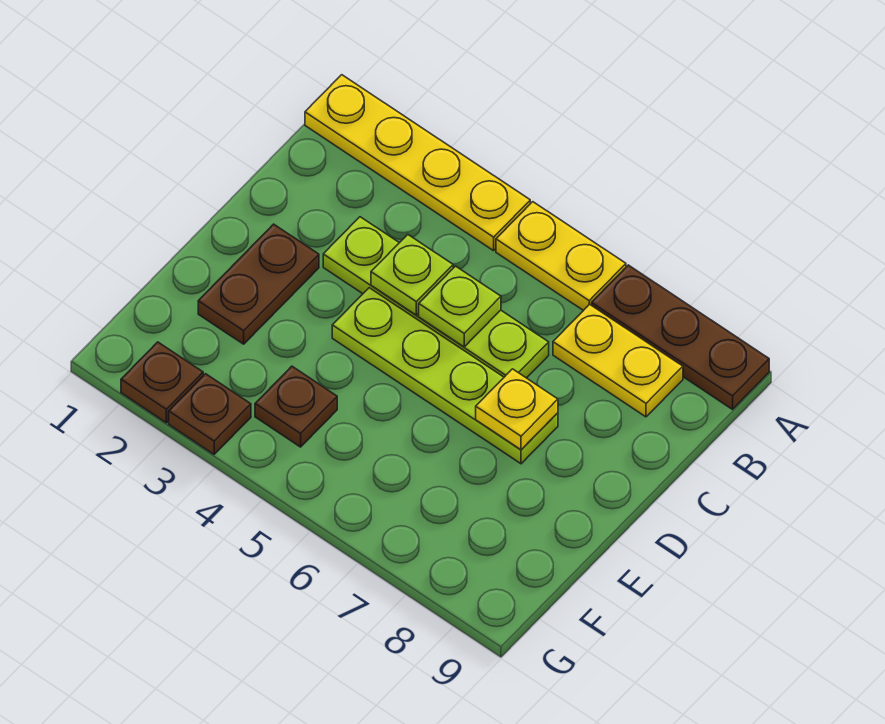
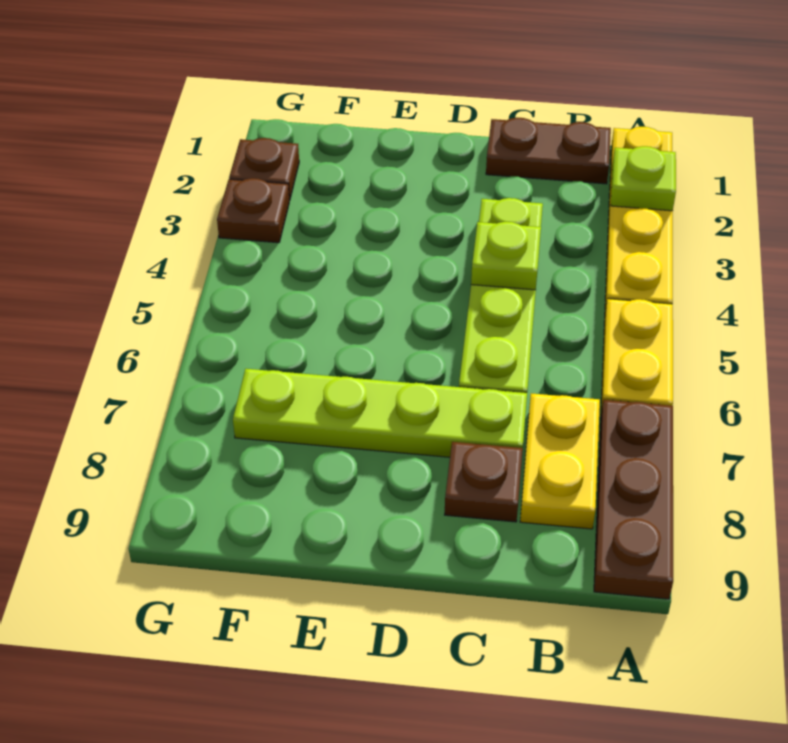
lime 1x1 plate [419,266,501,347] -> lime 1x1 plate moved to [611,146,676,211]
brown 1x2 plate [198,224,319,344] -> brown 1x2 plate moved to [486,118,611,184]
lime 1x4 plate [332,288,558,464] -> lime 1x4 plate turned to [233,369,527,457]
yellow 1x1 plate [476,369,558,450] -> none
brown 1x1 plate [255,366,337,447] -> brown 1x1 plate moved to [445,442,523,522]

